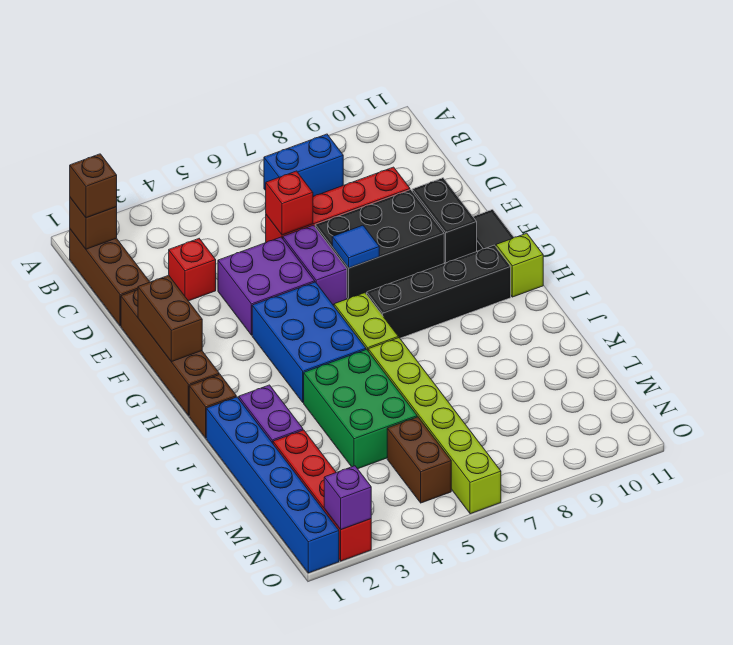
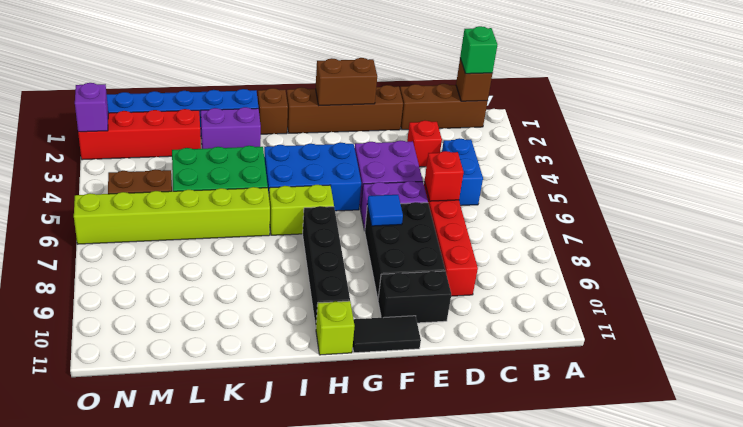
brown 1x1 brick [70,154,117,218] -> green 1x1 brick [460,26,497,74]
blue 1x2 brick [264,134,343,197] -> blue 1x2 brick moved to [442,138,483,206]

